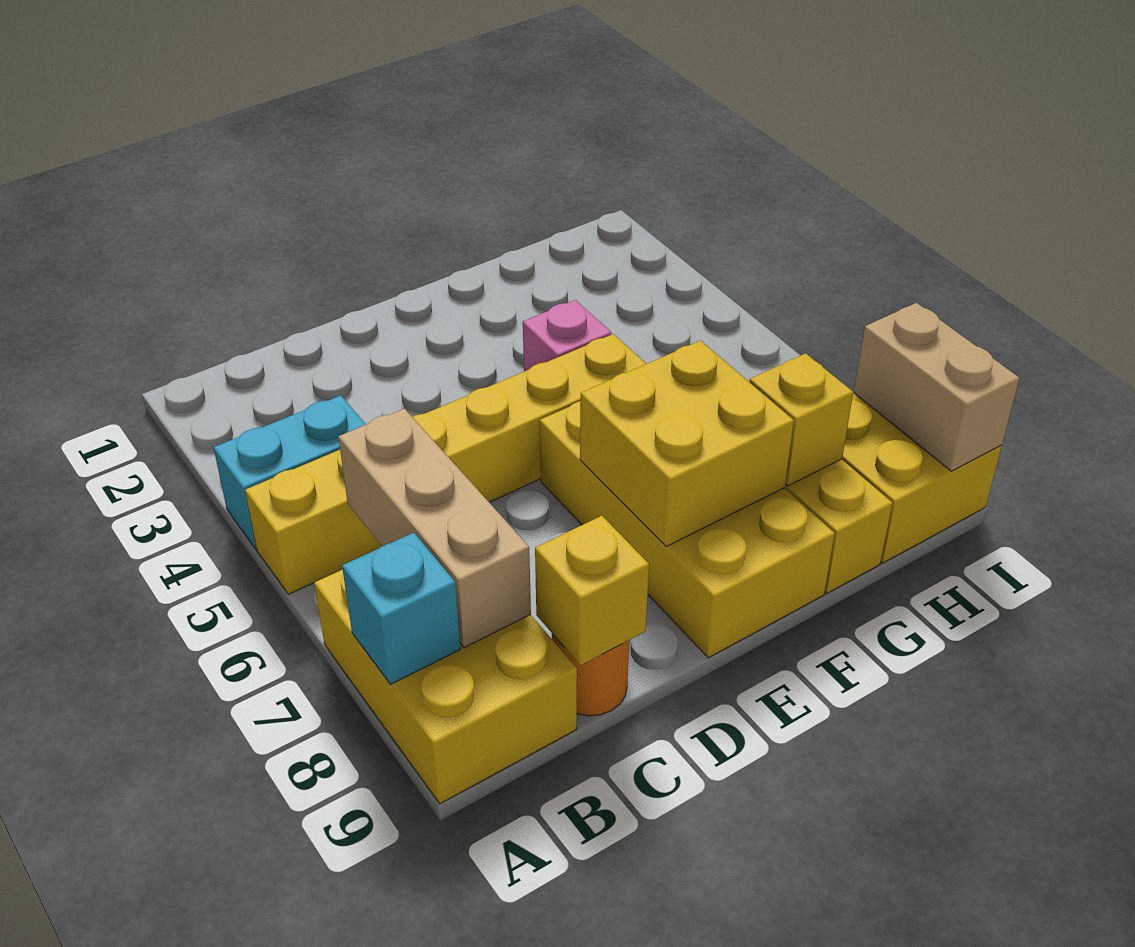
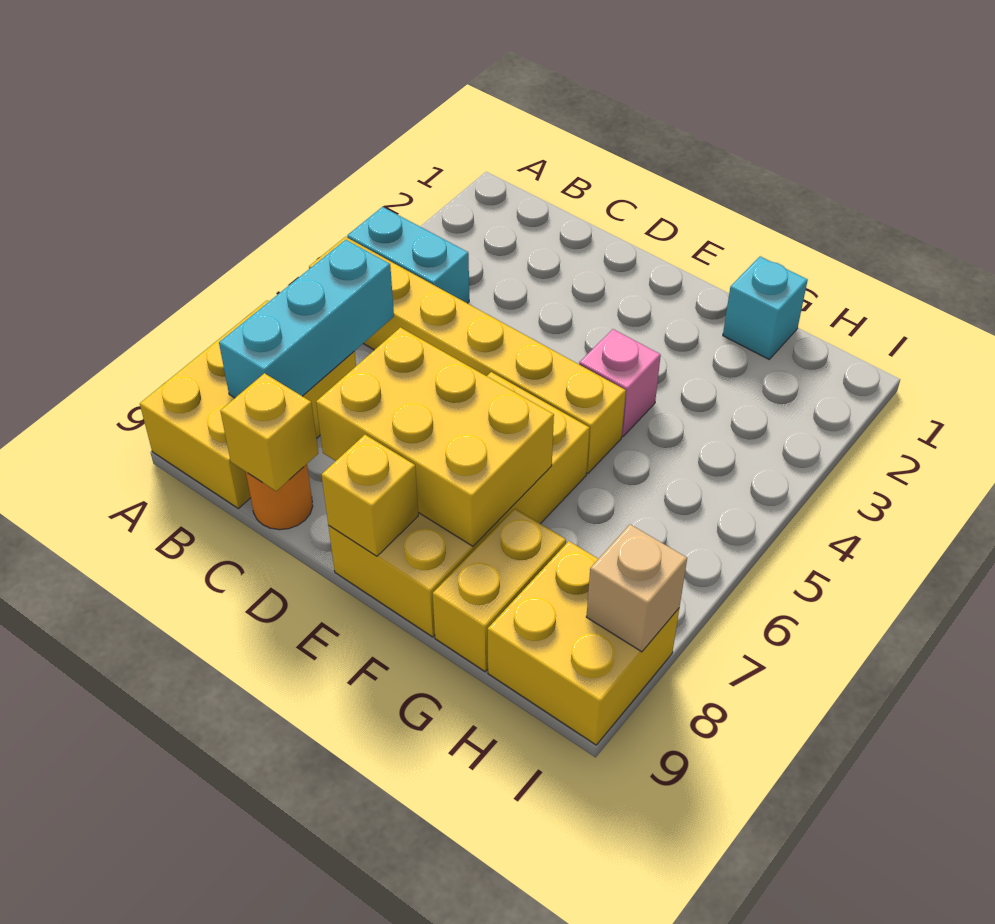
cyan 1x1 brick [342,533,460,684] -> cyan 1x1 brick moved to [723,256,808,359]
tan 1x3 brick [338,409,531,648] -> cyan 1x3 brick [219,240,394,398]
yellow 2x2 brick [580,341,794,546] -> yellow 2x3 brick [316,328,554,546]
yellow 1x1 brick [750,353,853,486] -> yellow 1x1 brick moved to [322,435,418,556]
tan 1x2 brick [854,303,1020,471] -> tan 1x1 brick [586,524,687,652]

